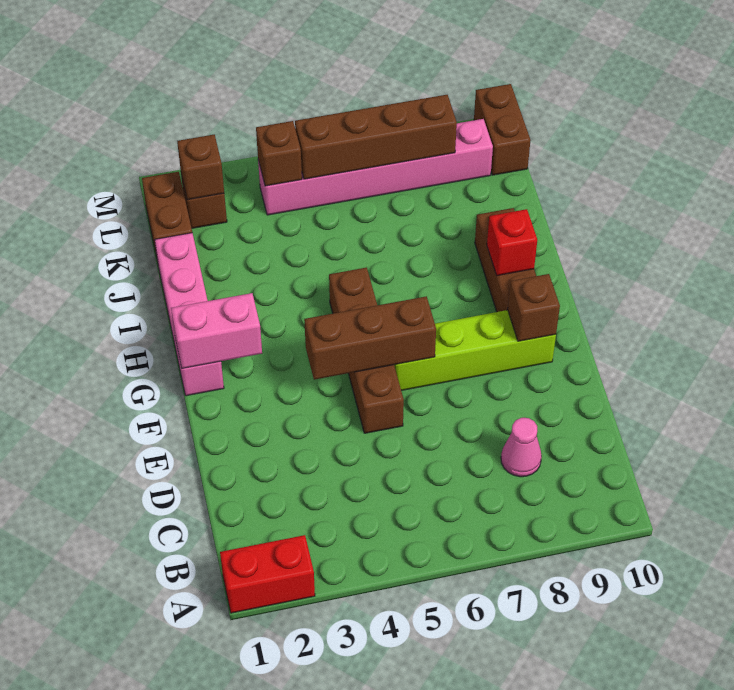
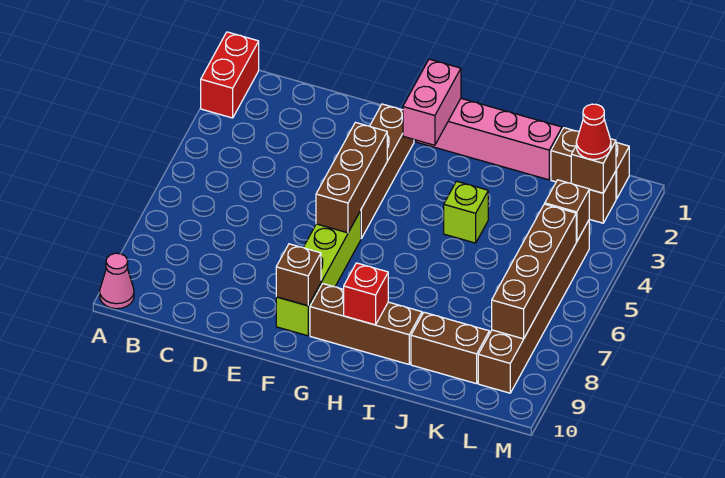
pink 1x1 cone [501,418,542,477] -> pink 1x1 cone moved to [100,253,134,309]
brown 1x4 brick [329,267,404,433] -> brown 1x4 brick turned to [361,104,414,238]
none -> lime 1x1 brick [444,181,488,243]
none -> red 1x1 cone [576,104,611,159]
pink 1x6 brick [258,119,493,215] -> brown 1x6 brick [478,221,589,393]
brown 1x2 brick [474,84,531,175] -> brown 1x2 brick moved to [411,312,489,384]

